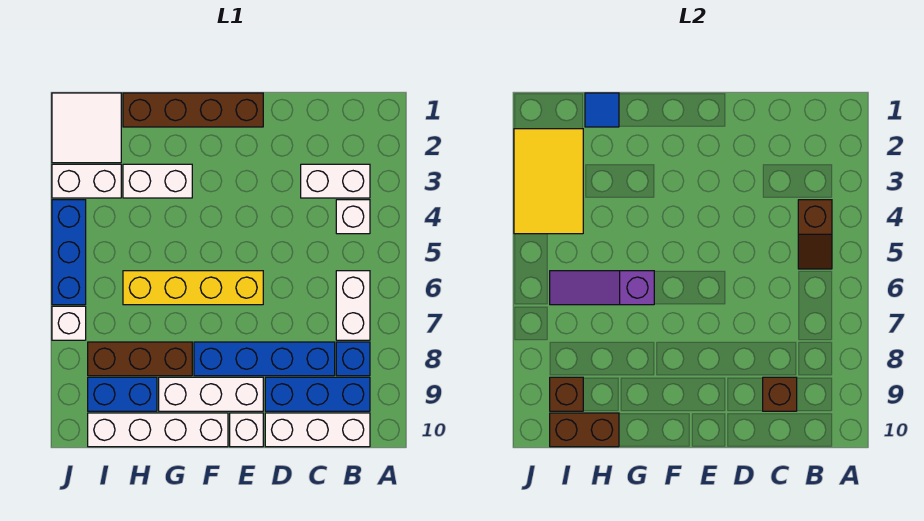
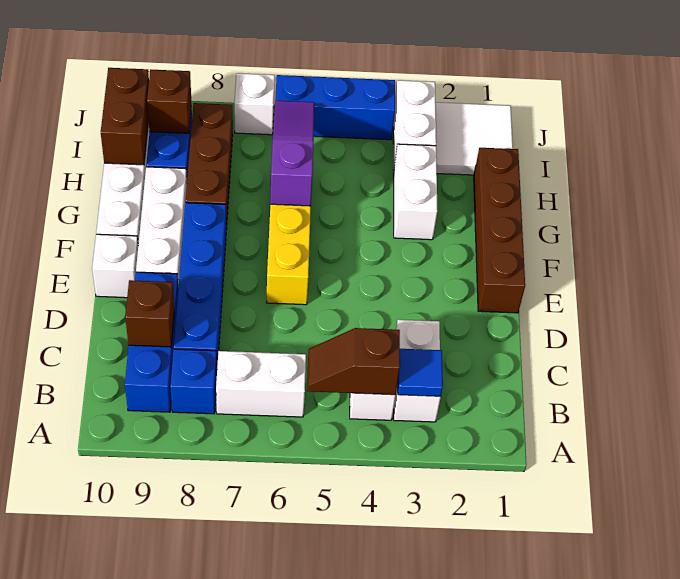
white 1x3 brick [265,413,370,447] -> none
blue 1x1 tile [585,93,619,127] -> blue 1x1 tile moved to [398,349,443,396]
yellow 2x3 tile [514,129,583,234] -> none

